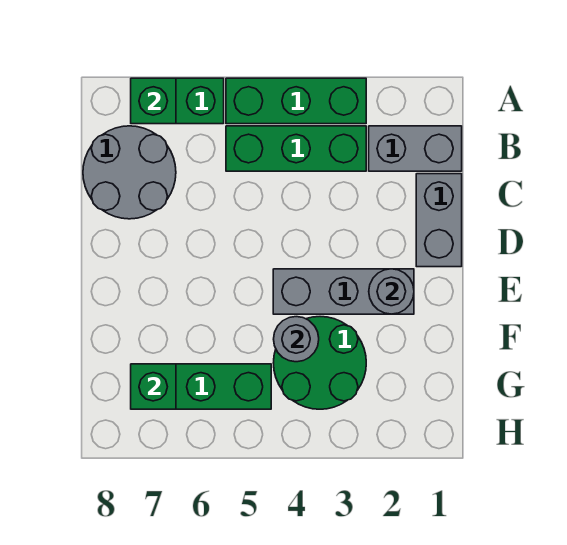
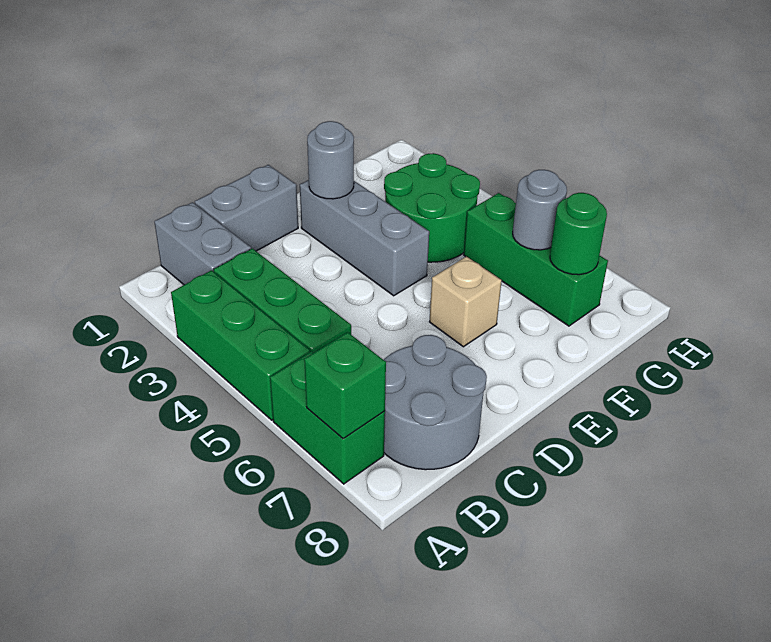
none -> tan 1x1 brick [429,257,502,347]
grey 1x1 round brick [274,317,319,362] -> grey 1x1 round brick moved to [513,170,567,250]
green 1x1 brick [131,364,176,409] -> green 1x1 round brick [550,193,607,275]

